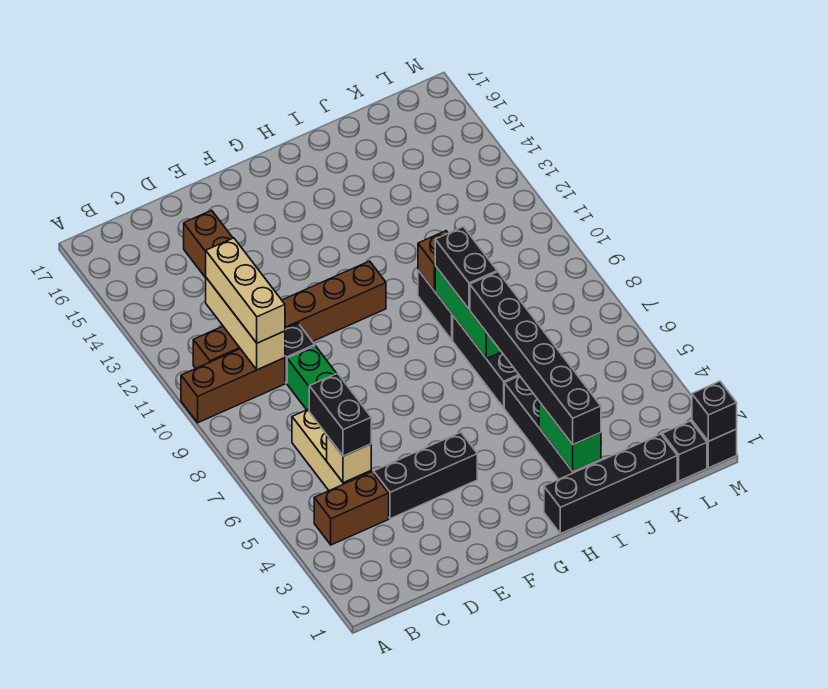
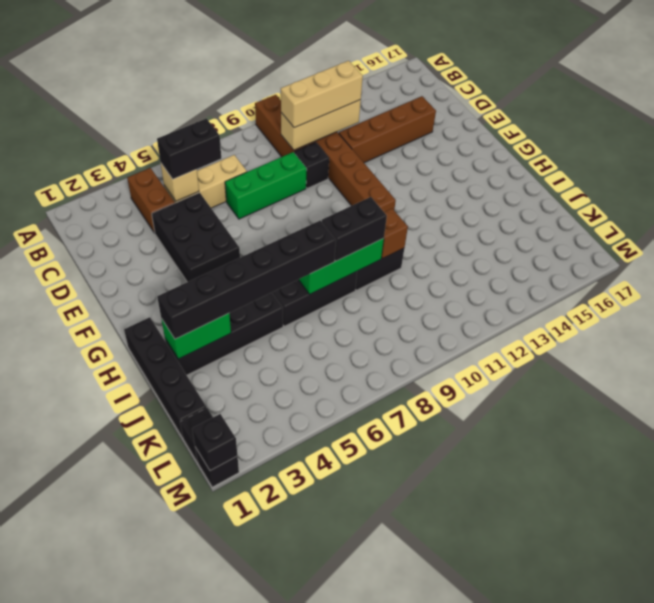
black 1x3 brick [374,432,477,519] -> black 2x3 brick [152,193,240,282]

